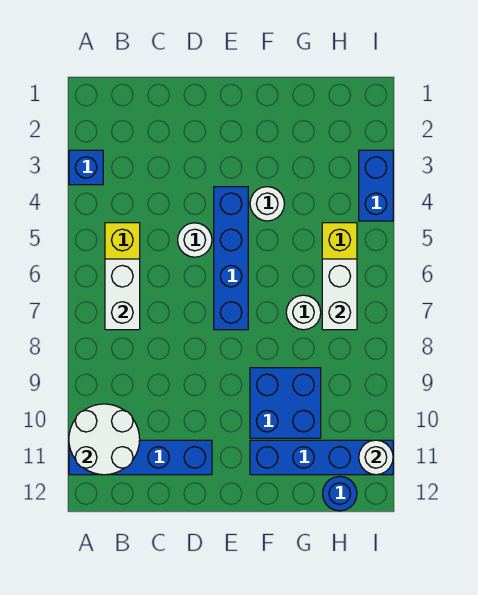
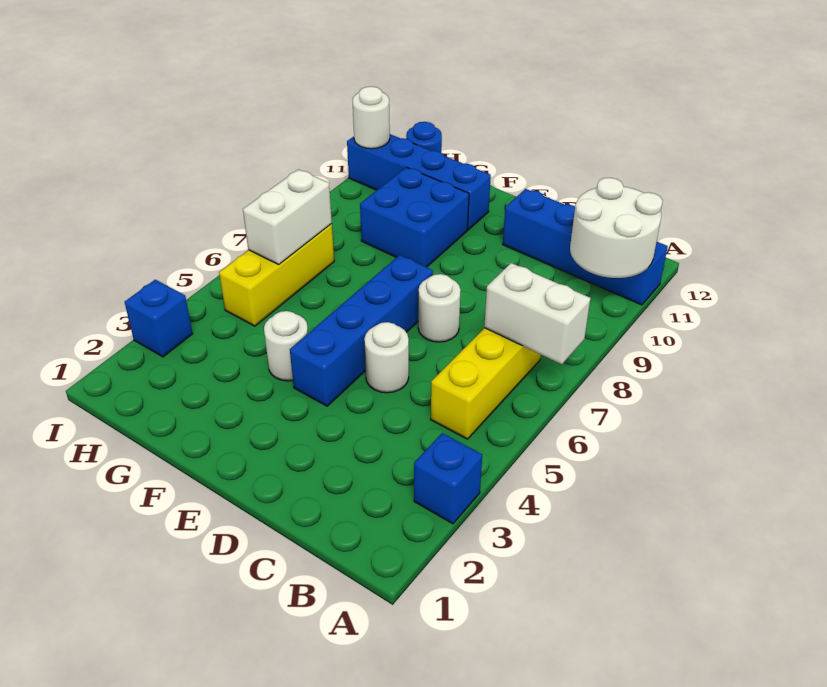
white 1x2 brick [105,259,140,330] -> white 1x2 brick turned to [484,263,591,364]
white 1x1 round brick [286,295,321,330] -> white 1x1 round brick moved to [418,274,461,342]
blue 1x2 brick [359,150,393,221] -> blue 1x1 brick [125,280,193,357]

